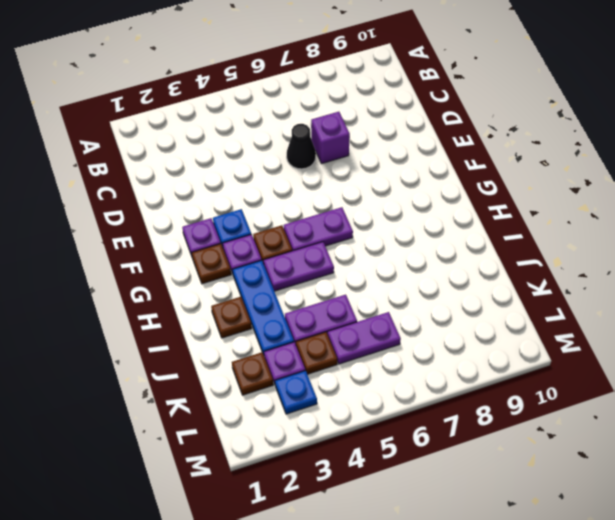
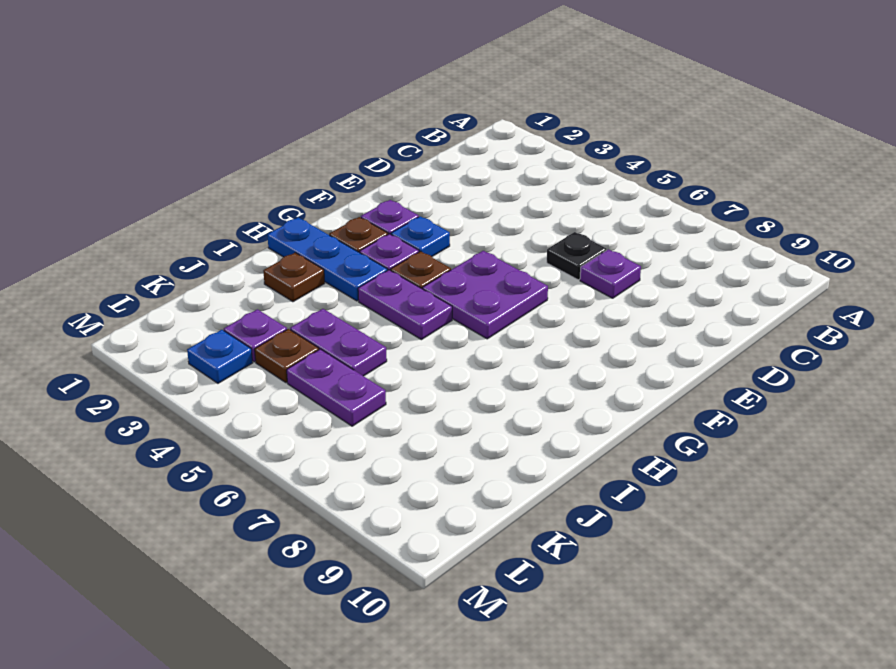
black 1x1 cone [287,124,316,169] -> black 1x1 plate [547,232,607,280]
purple 1x1 brick [311,112,350,164] -> purple 1x1 plate [580,249,641,298]
purple 1x2 plate [284,207,353,251] -> purple 2x2 plate [422,251,548,339]
blue 1x3 plate [233,260,294,354] -> blue 1x3 plate turned to [267,217,388,301]
brown 1x1 plate [232,352,273,395] -> none

